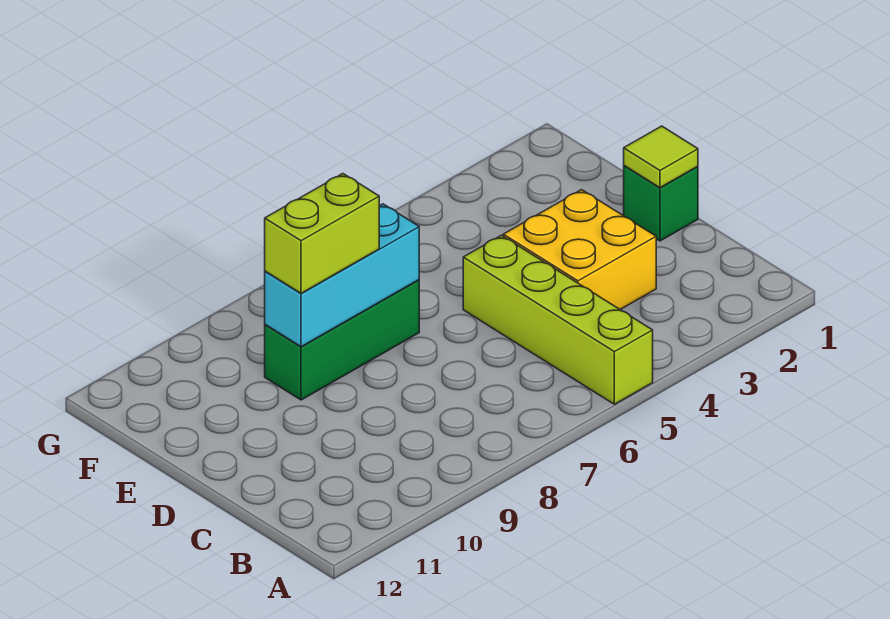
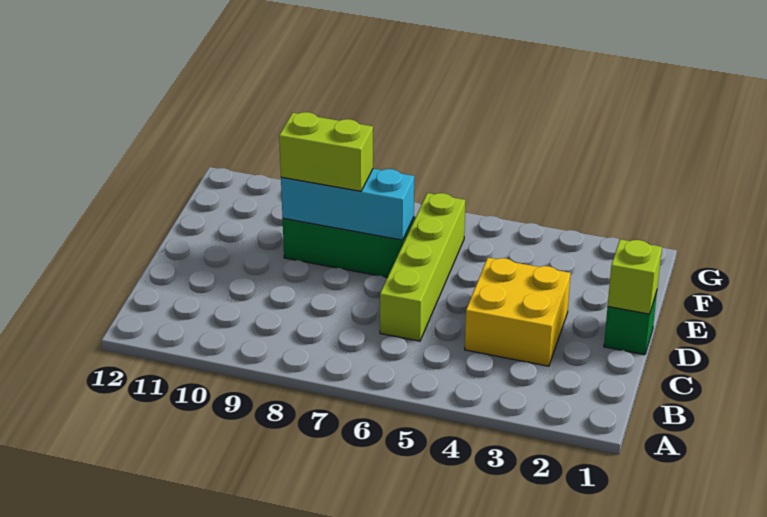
lime 1x4 brick [463,235,653,404] -> lime 1x4 brick moved to [380,193,465,341]
lime 1x1 tile [624,126,698,188] -> lime 1x1 brick [608,239,662,314]

